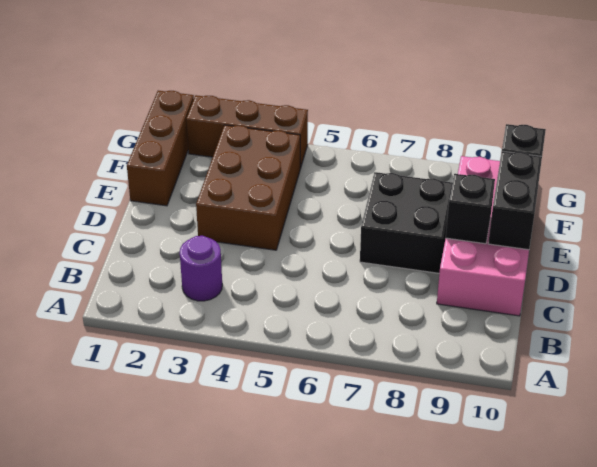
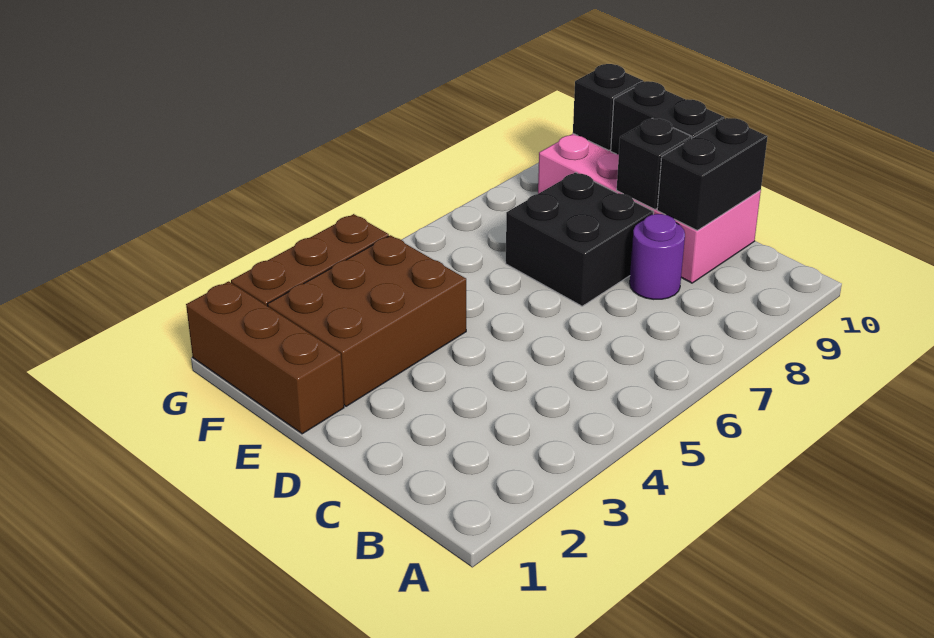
purple 1x1 round brick [180,236,222,301] -> purple 1x1 round brick moved to [630,214,685,299]
none -> black 1x2 brick [657,118,768,230]
brown 2x3 brick [196,125,300,250] -> brown 2x3 brick turned to [268,235,466,406]

